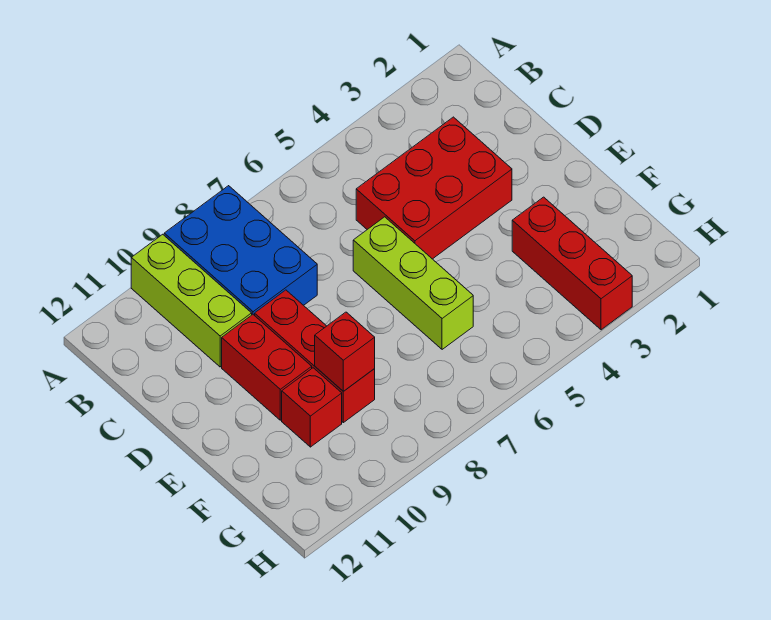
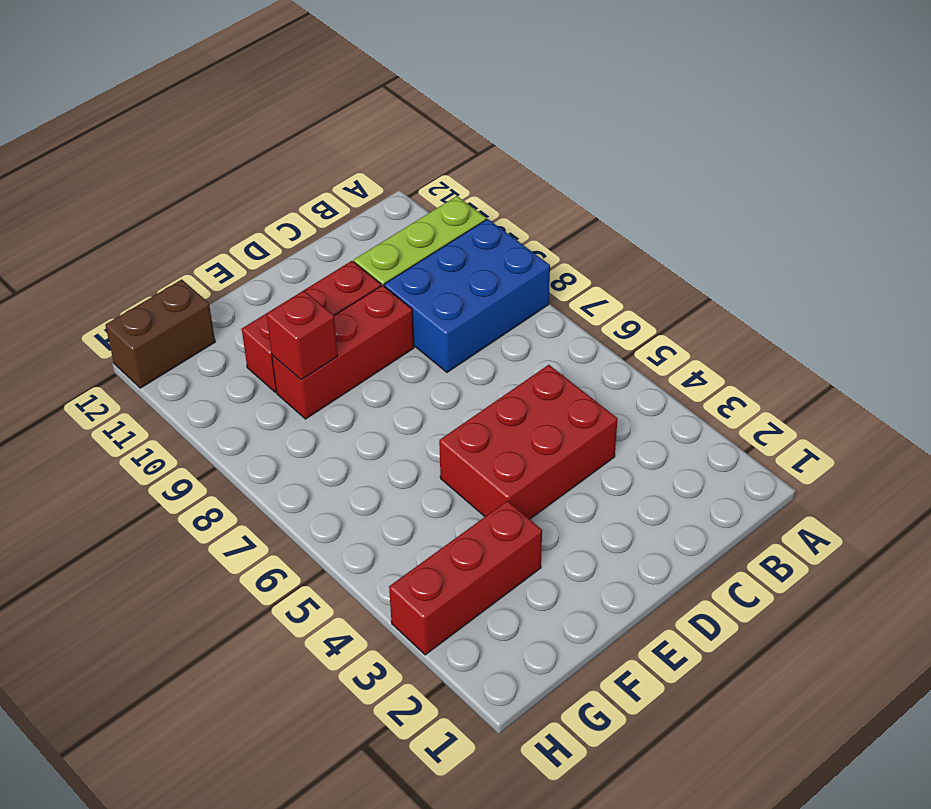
red 2x3 brick [356,117,512,259] -> red 2x3 brick turned to [439,365,618,519]
lime 1x3 brick [353,217,473,349] -> none
none -> brown 1x2 brick [106,279,215,388]

